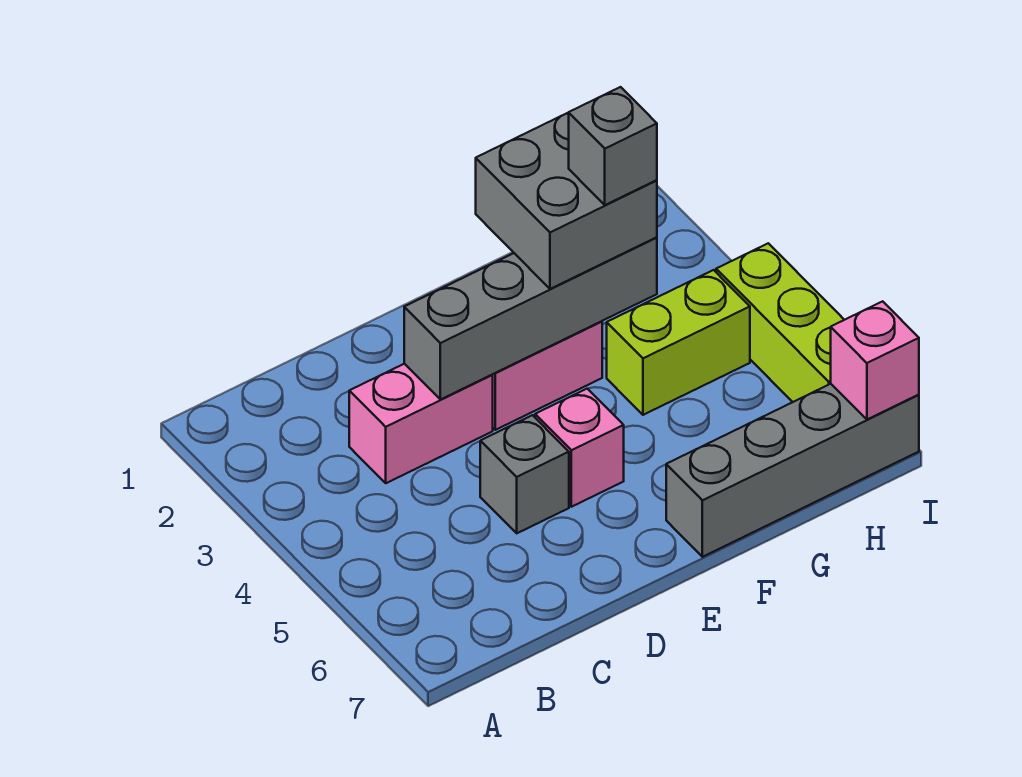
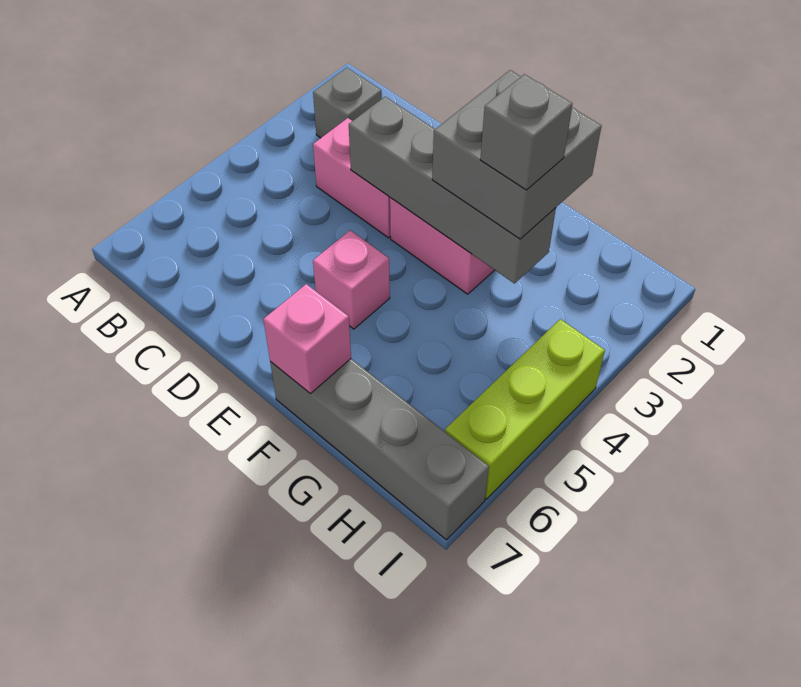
grey 1x1 brick [480,415,569,533] -> grey 1x1 brick moved to [313,67,382,138]
lime 1x2 brick [607,270,750,415] -> none
pink 1x1 brick [831,301,919,419] -> pink 1x1 brick moved to [263,284,351,394]

